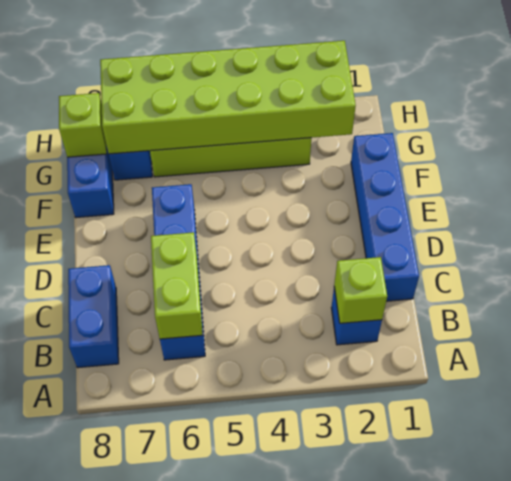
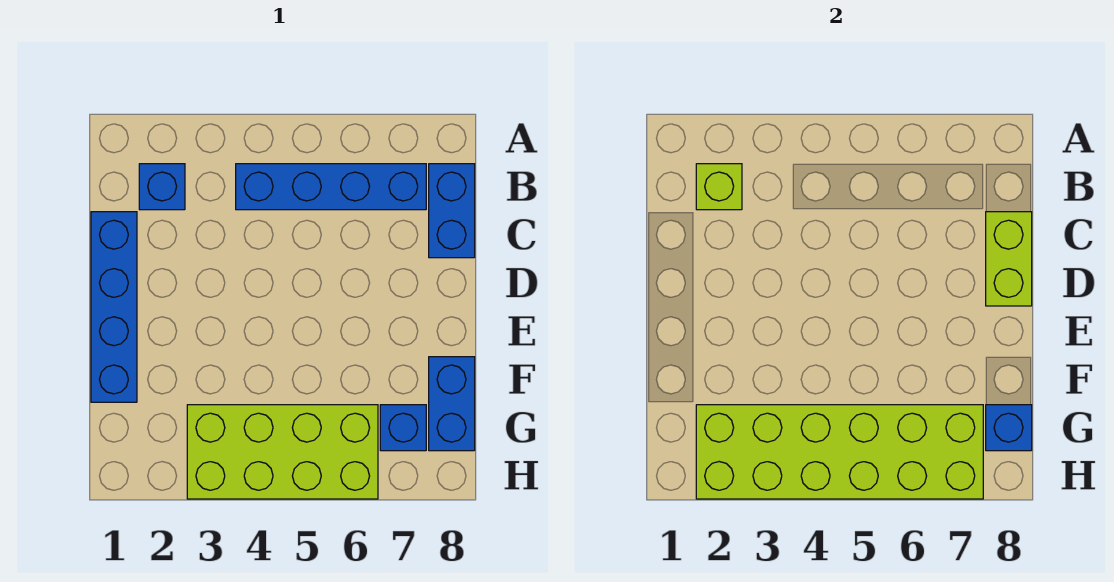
blue 1x4 brick [152,184,205,360] -> blue 1x4 brick turned to [236,164,426,210]
lime 1x2 brick [151,232,203,339] -> lime 1x2 brick moved to [986,212,1032,306]
lime 1x1 brick [59,93,107,157] -> blue 1x1 brick [986,405,1032,451]

